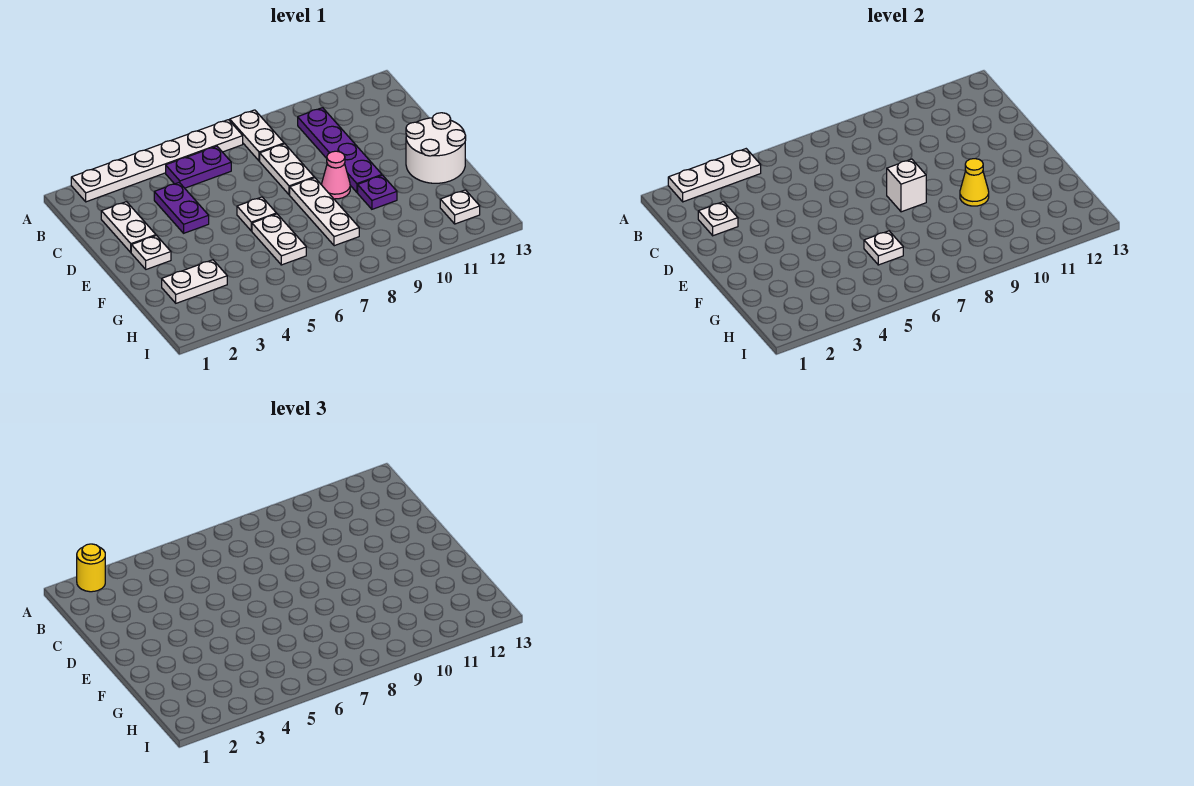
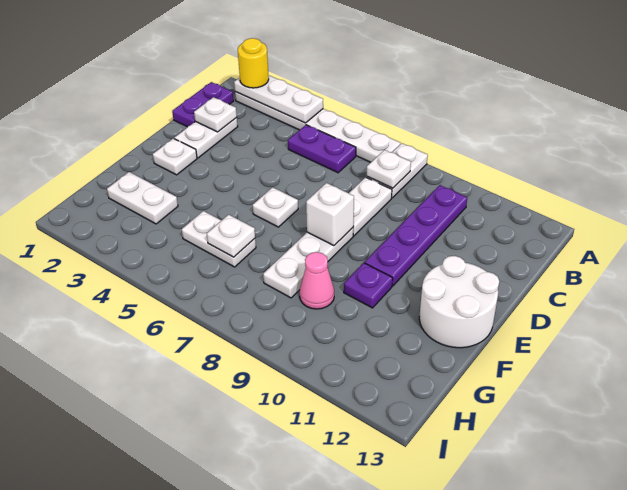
purple 1x2 plate [154,183,209,233] -> purple 1x2 plate moved to [172,82,234,127]
pink 1x1 cone [322,151,350,199] -> pink 1x1 cone moved to [299,252,334,309]
white 1x2 plate [252,214,306,265] -> white 1x2 plate turned to [182,211,256,267]
yellow 1x1 cone [960,159,989,206] -> none
white 1x1 plate [440,190,480,224] -> white 1x1 plate moved to [367,150,411,188]

